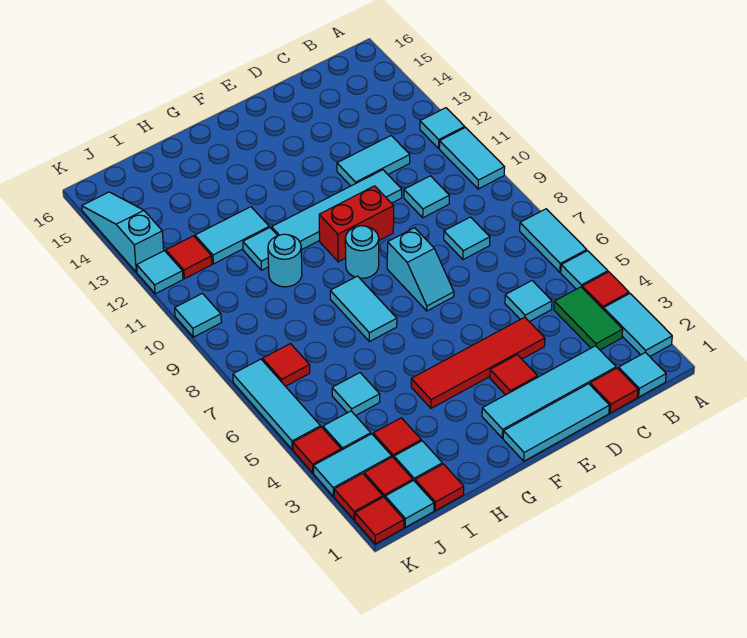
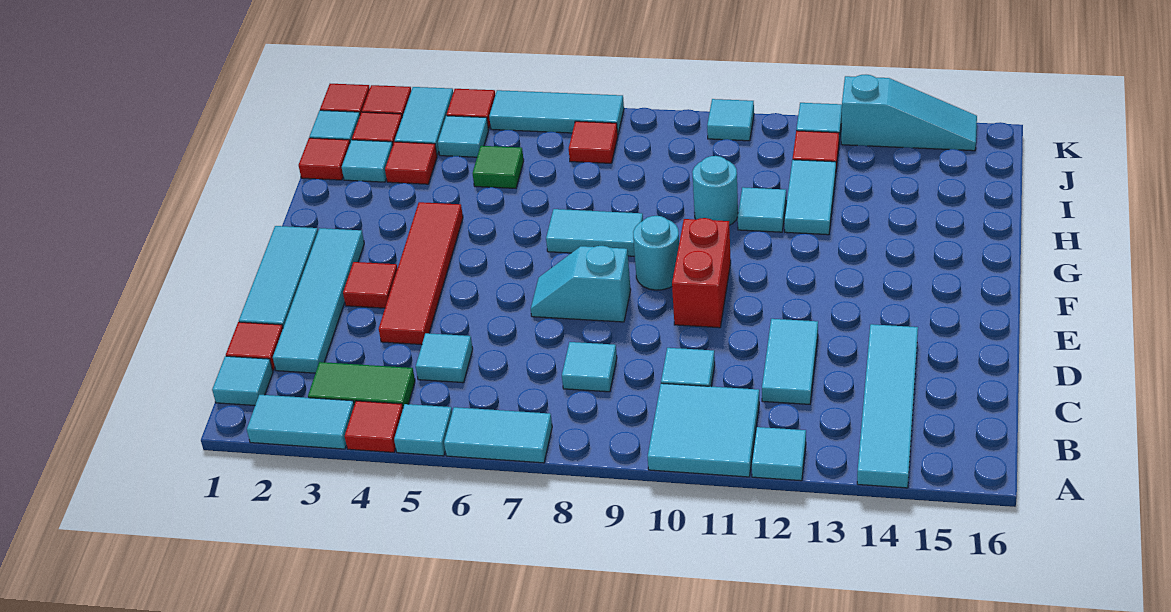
cyan 1x2 tile [439,128,505,189] -> cyan 2x2 tile [648,383,759,477]
cyan 1x4 tile [272,170,402,250] -> cyan 1x4 tile moved to [857,324,918,488]
cyan 1x1 tile [332,373,380,416] -> green 1x1 tile [473,146,524,188]

